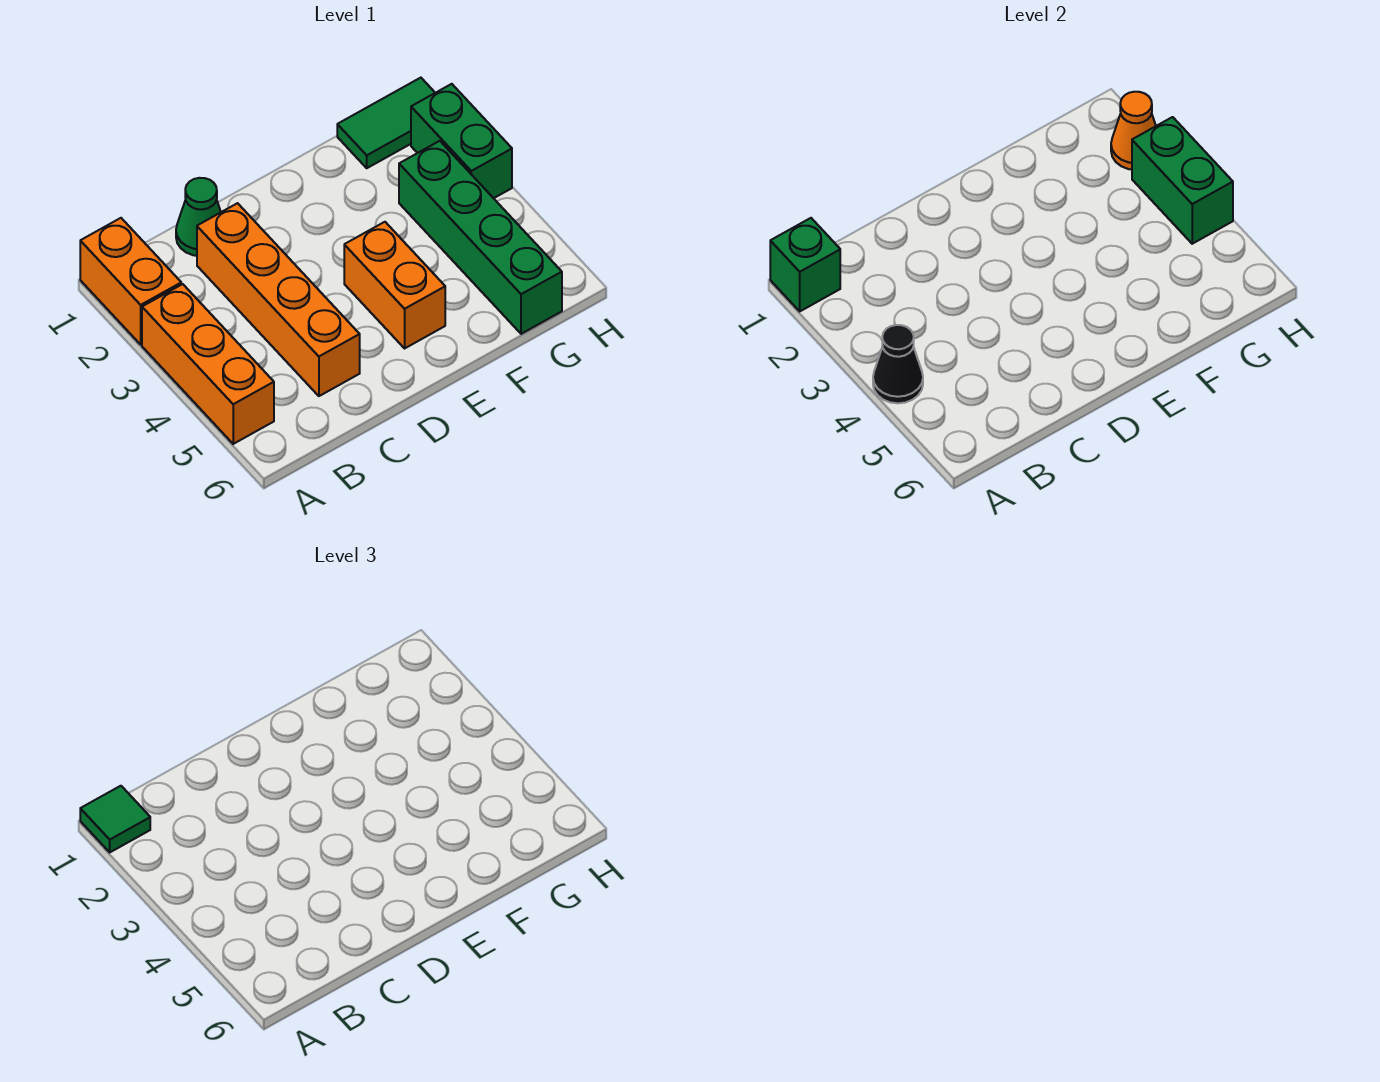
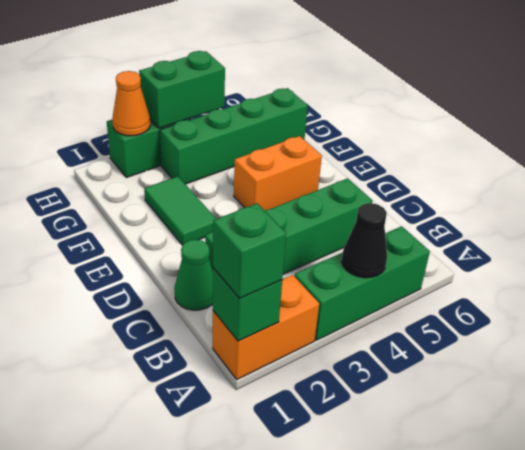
green 1x1 tile [80,786,150,852] -> green 1x1 brick [213,203,286,298]
orange 1x3 brick [142,284,274,444] -> green 1x3 brick [294,226,430,340]
orange 1x4 brick [197,203,360,396] -> green 1x4 brick [205,178,372,274]
green 1x2 tile [337,78,435,168] -> green 1x2 tile moved to [144,176,216,245]

